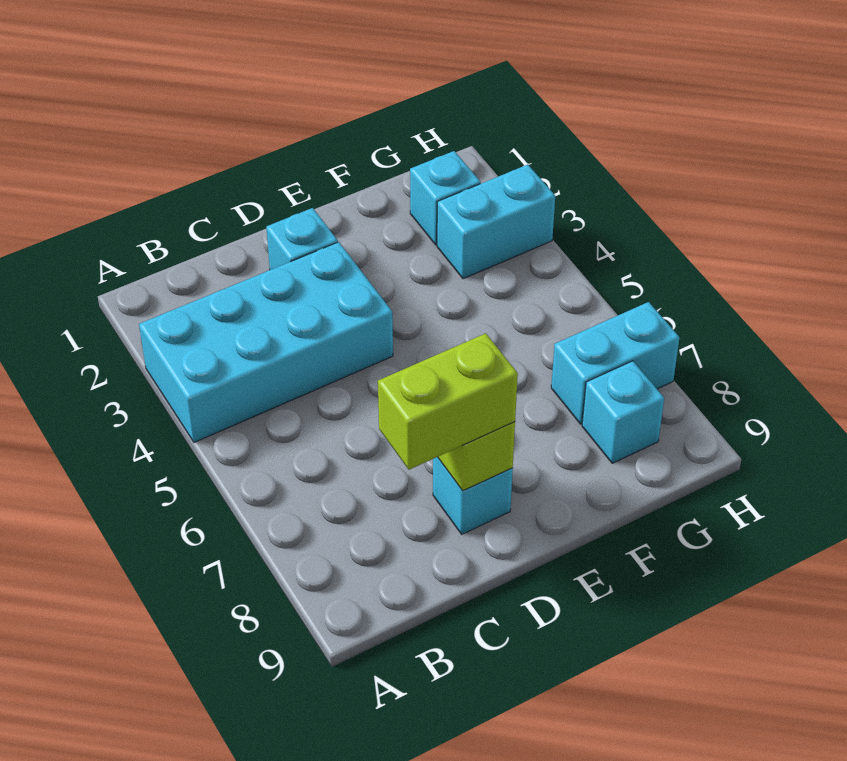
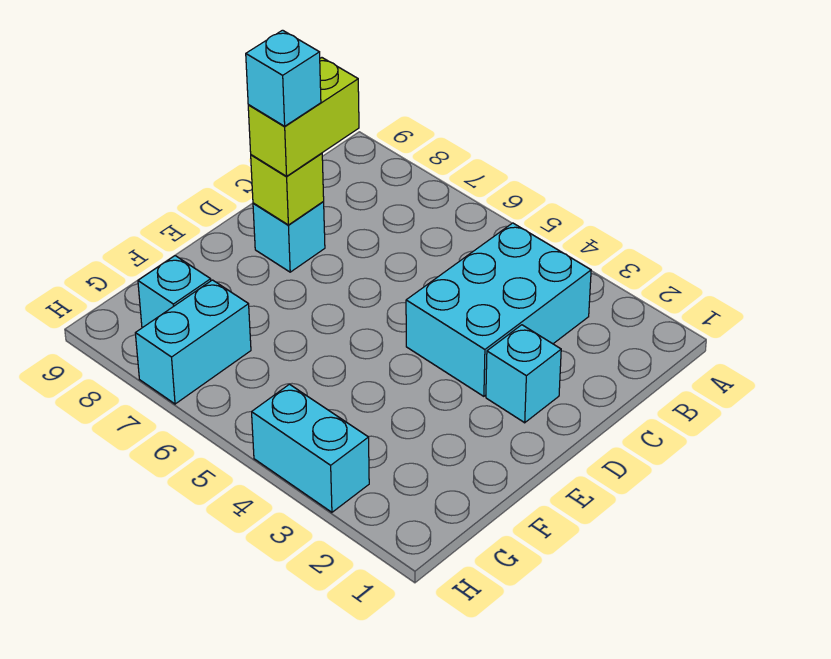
cyan 2x4 brick [139,242,393,442] -> cyan 2x3 brick [406,223,591,396]
cyan 1x1 brick [410,151,481,245] -> cyan 1x1 brick moved to [246,30,321,126]
cyan 1x2 brick [437,165,555,279] -> cyan 1x2 brick turned to [252,384,369,512]

